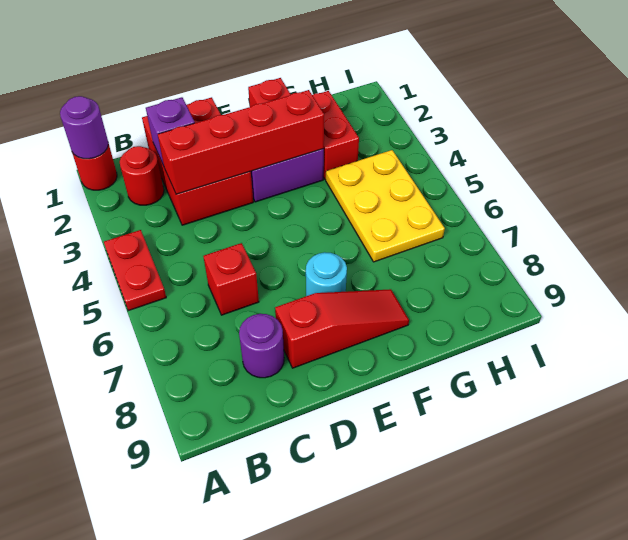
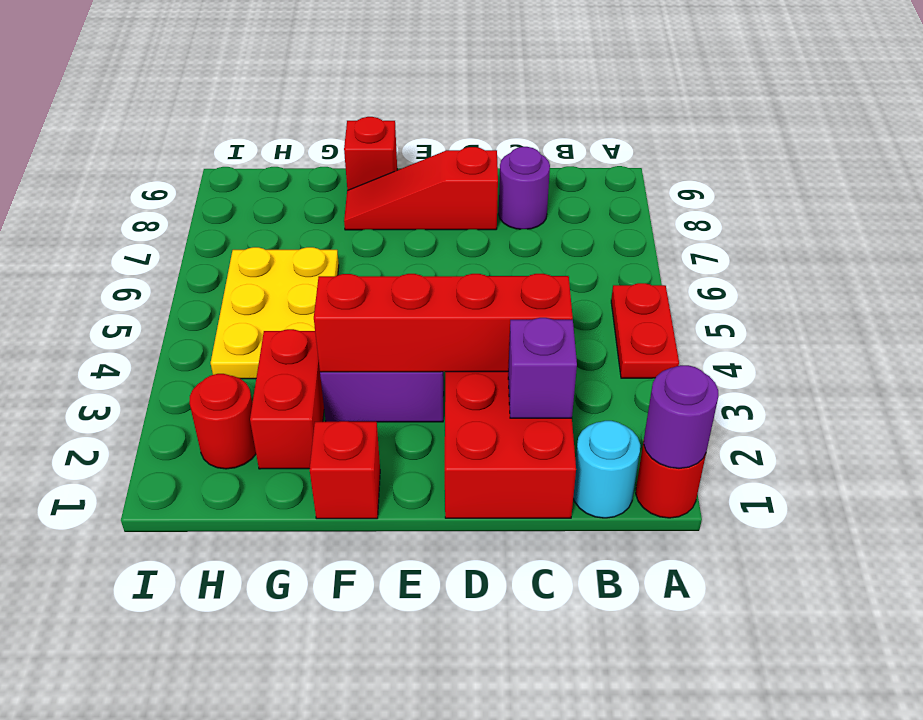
red 1x1 round brick [120,146,164,205] -> red 1x1 round brick moved to [190,374,256,469]
red 1x1 brick [203,243,259,315] -> red 1x1 brick moved to [344,117,397,190]
cyan 1x1 round brick [306,252,347,296] -> cyan 1x1 round brick moved to [573,421,640,518]

